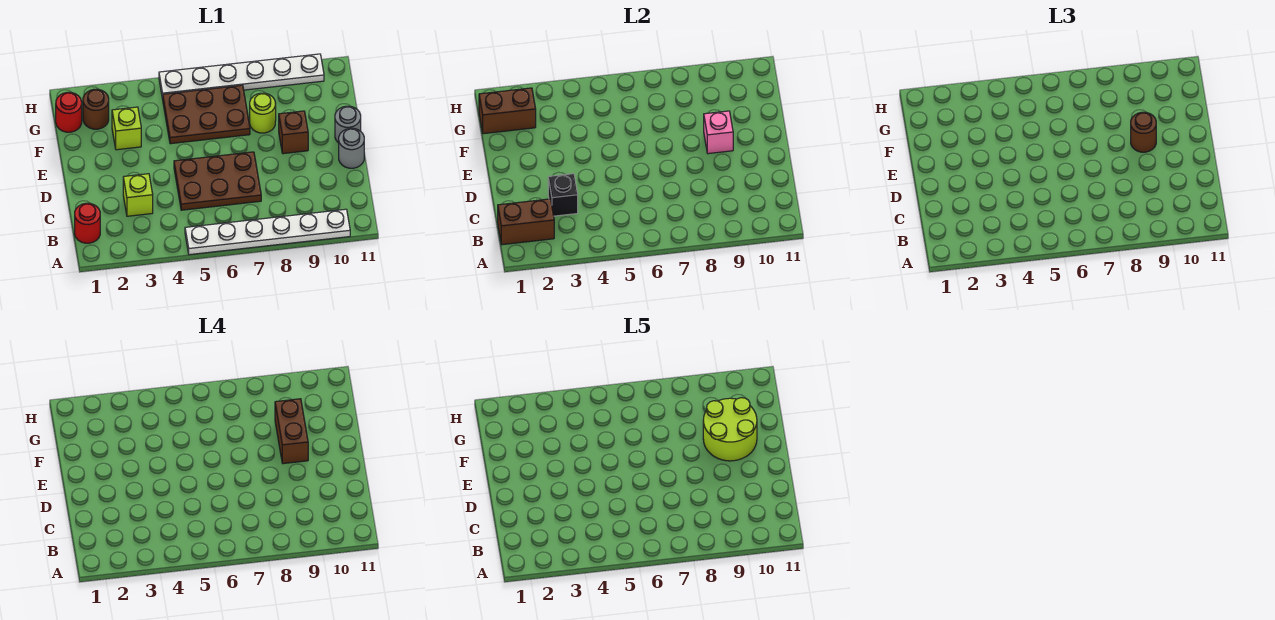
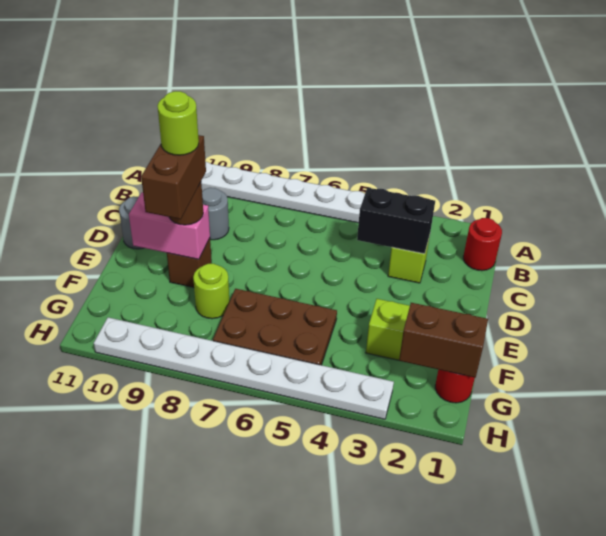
brown 1x2 brick [498,199,554,245] -> none
black 1x1 brick [548,174,578,216] -> black 1x2 brick [357,188,435,254]
brown 2x3 plate [174,152,261,210] -> none
pink 1x1 brick [704,111,733,154] -> pink 1x2 brick [129,192,210,259]
lime 2x2 round brick [703,398,757,461] -> lime 1x1 round brick [157,91,199,155]
grey 1x1 round brick [335,106,361,143] -> grey 1x1 round brick moved to [202,188,229,240]
brown 1x1 round brick [83,89,109,129] -> none
white 1x6 plate [159,54,324,99] -> white 1x8 plate [94,317,394,419]

